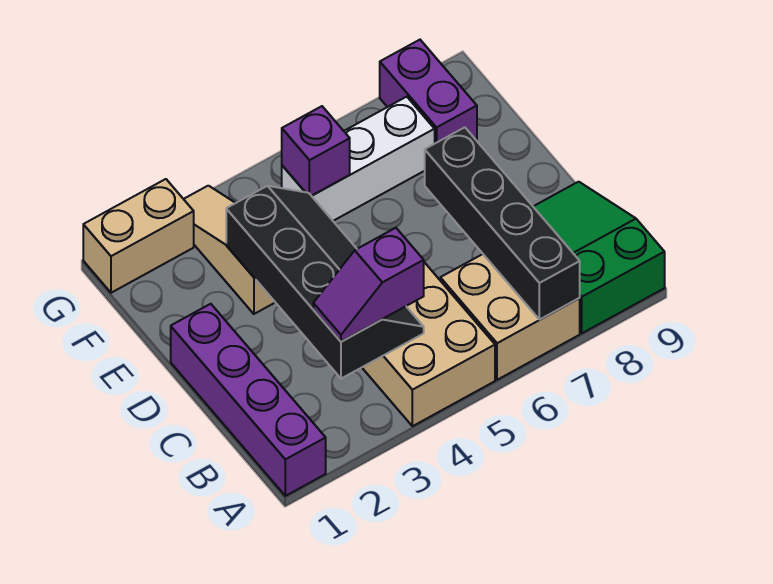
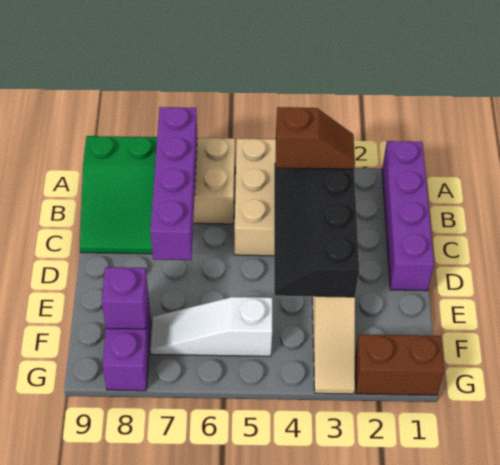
black 1x4 brick [425,127,580,320] -> purple 1x4 brick [150,107,197,260]
purple 1x2 slope [313,228,424,342] -> brown 1x2 slope [276,107,355,169]
white 1x3 brick [282,97,435,221] -> white 1x3 slope [150,297,272,356]
purple 1x1 brick [282,106,350,196] -> purple 1x1 brick moved to [102,267,148,329]
tan 1x2 brick [83,179,194,293] -> brown 1x2 brick [355,335,444,395]

